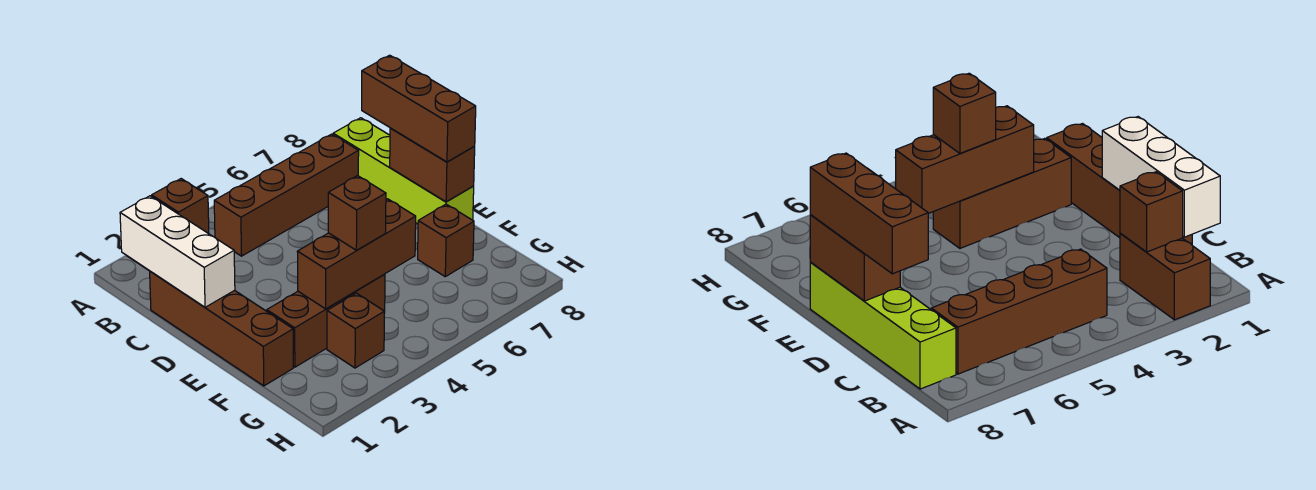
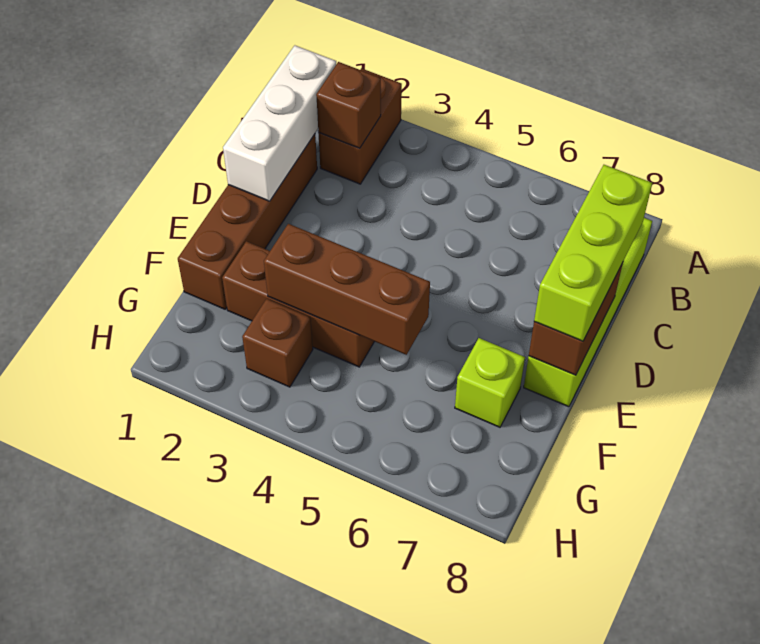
brown 1x4 brick [214,134,359,256] -> none
brown 1x3 brick [362,55,476,162] -> lime 1x3 brick [534,165,652,341]
brown 1x1 brick [328,176,386,250] -> none
brown 1x1 brick [418,204,474,277] -> lime 1x1 brick [455,338,525,427]

